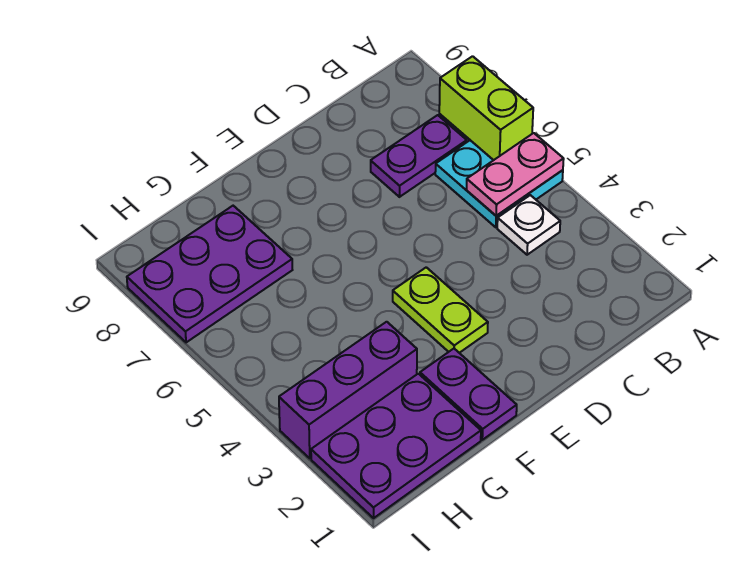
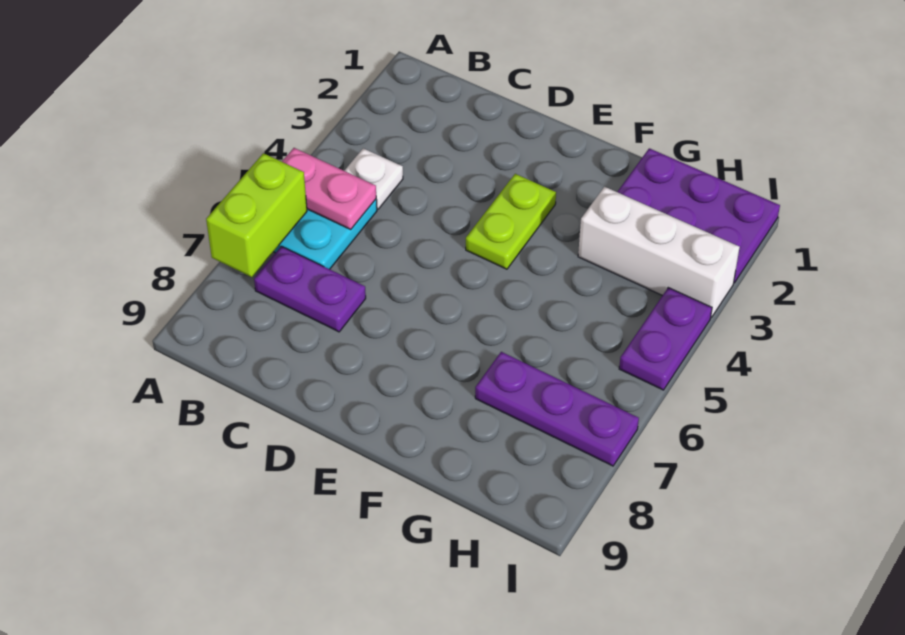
purple 1x2 plate [420,349,517,440] -> purple 1x2 plate moved to [619,288,712,390]
purple 1x3 brick [279,322,417,458] -> white 1x3 brick [578,187,740,318]
purple 2x3 plate [127,206,292,342] -> purple 1x3 plate [475,352,639,466]

